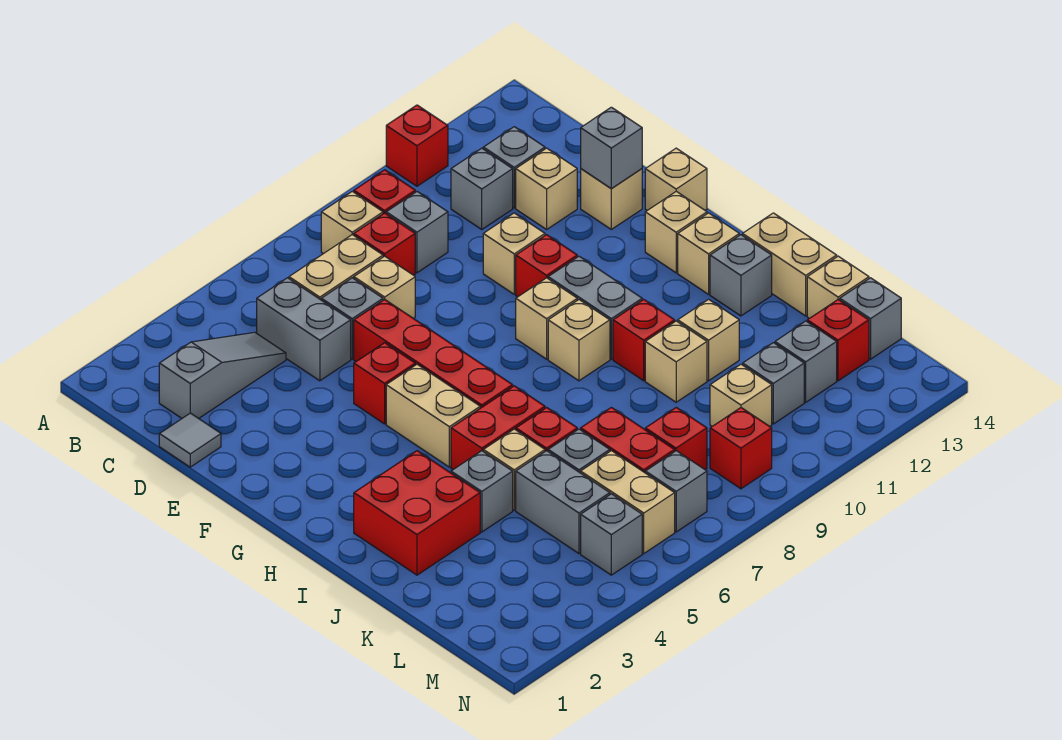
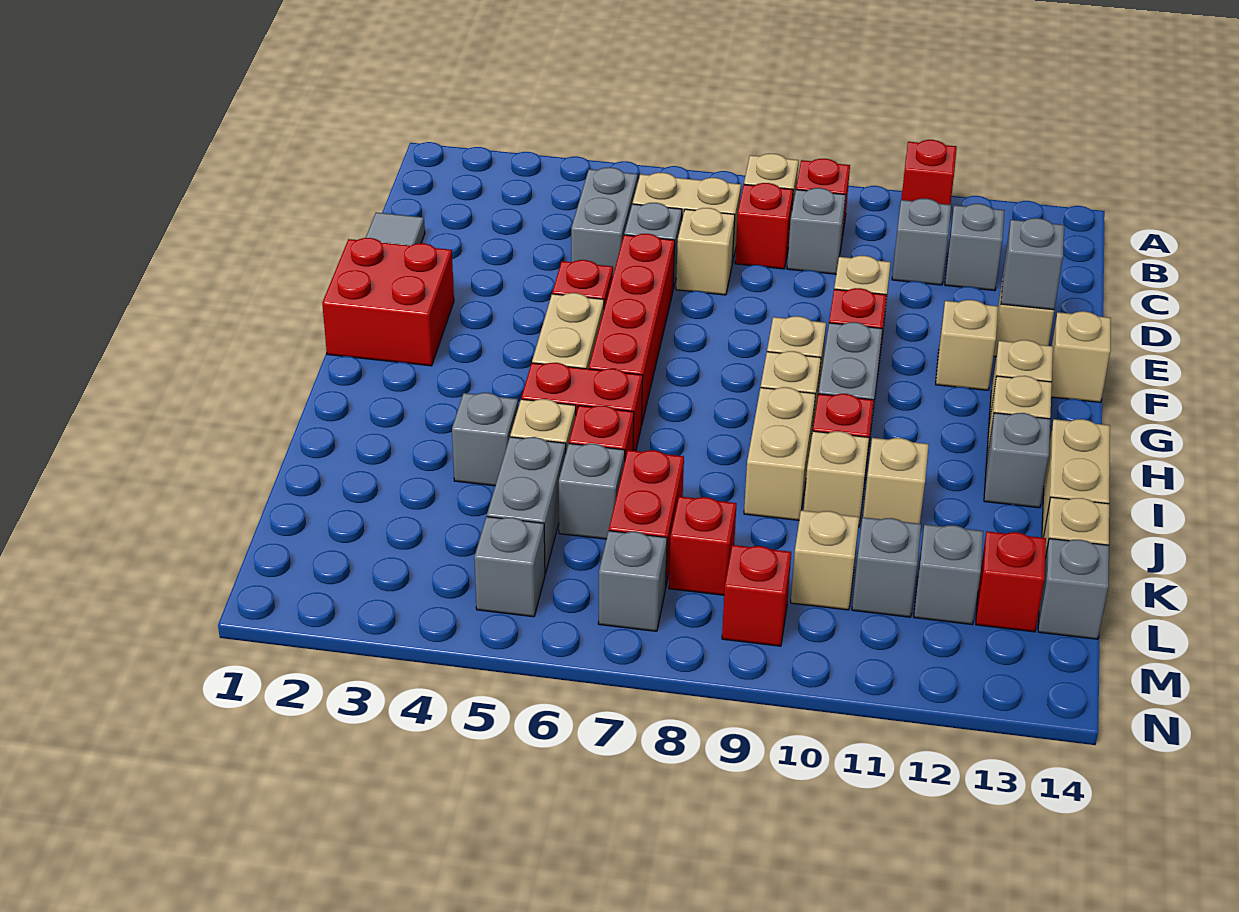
grey 1x3 slope [159,332,286,418] -> none
tan 1x1 brick [516,148,577,229] -> tan 1x1 brick moved to [936,300,998,390]
red 2x2 brick [354,451,480,575] -> red 2x2 brick moved to [322,238,454,366]
tan 1x2 brick [581,451,675,553] -> tan 1x2 brick moved to [744,387,815,520]

